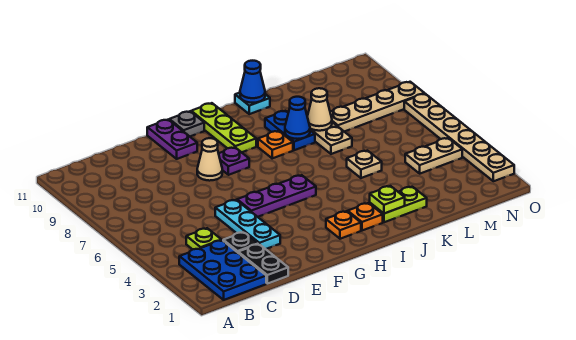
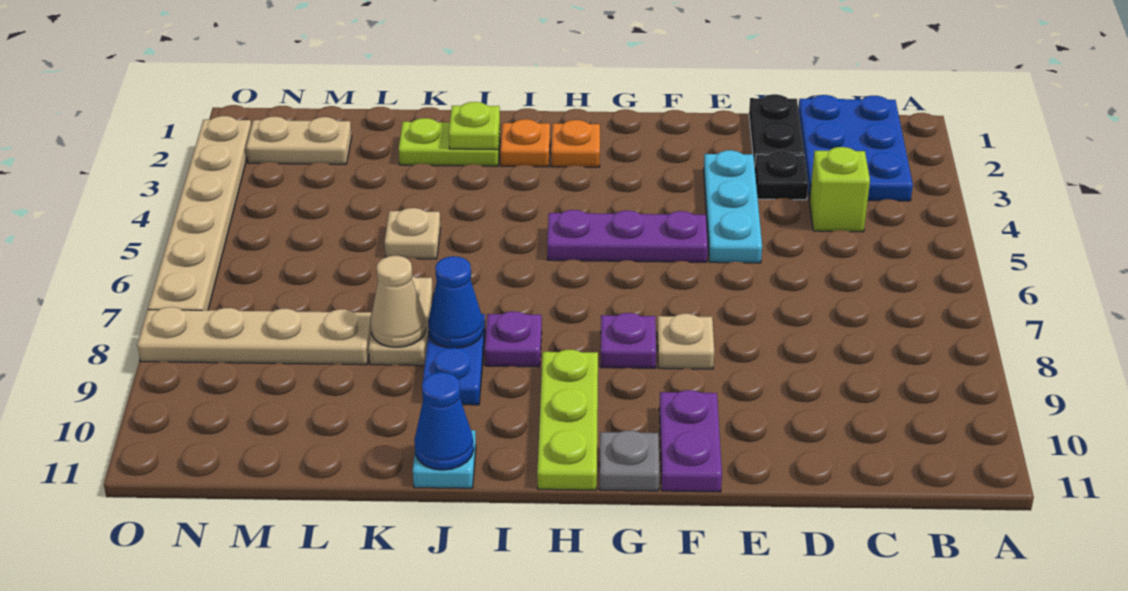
lime 1x1 plate [186,228,221,249] -> lime 1x1 brick [809,147,870,232]
tan 1x1 cone [197,138,222,181] -> tan 1x1 plate [657,314,714,369]
orange 1x1 plate [258,131,293,158] -> purple 1x1 plate [485,311,542,367]
tan 1x2 plate [405,138,462,174] -> tan 1x2 plate moved to [246,117,352,164]

